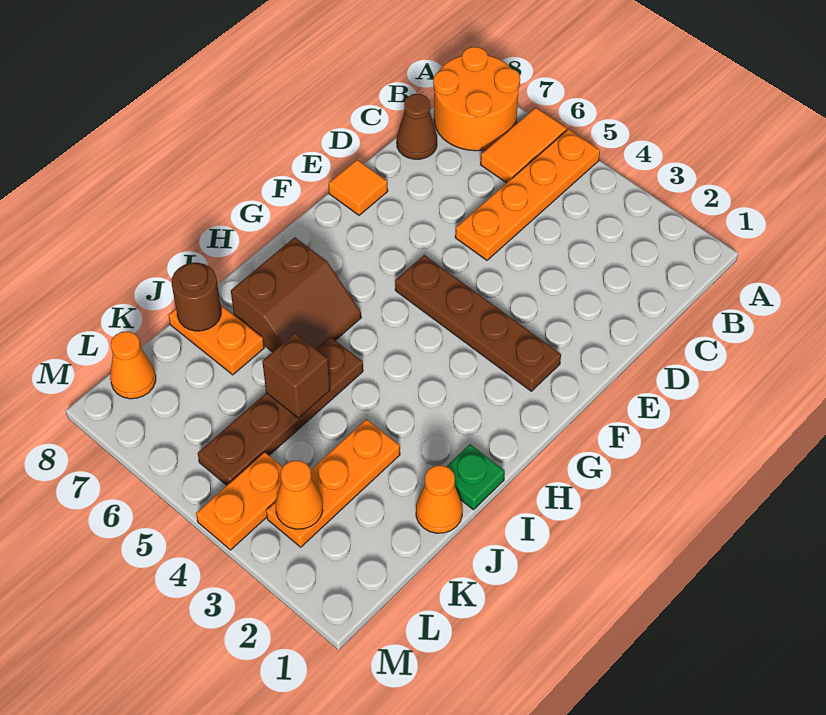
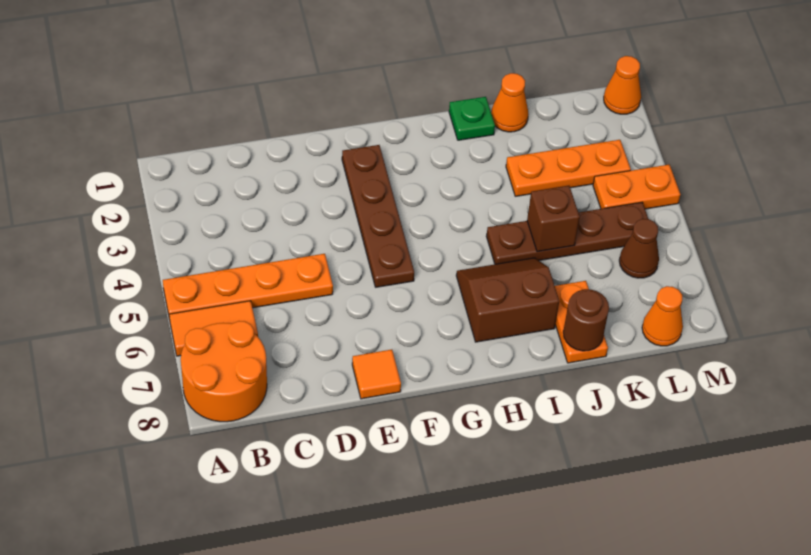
brown 1x1 cone [397,94,437,159] -> brown 1x1 cone moved to [619,219,659,278]
orange 1x1 cone [276,460,323,529] -> orange 1x1 cone moved to [604,56,641,114]

